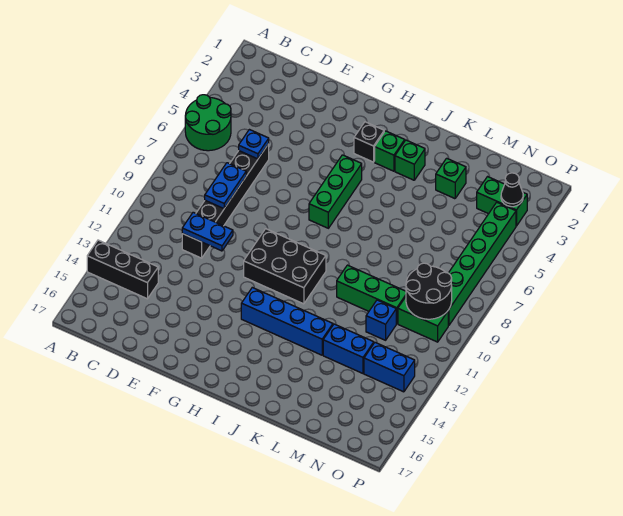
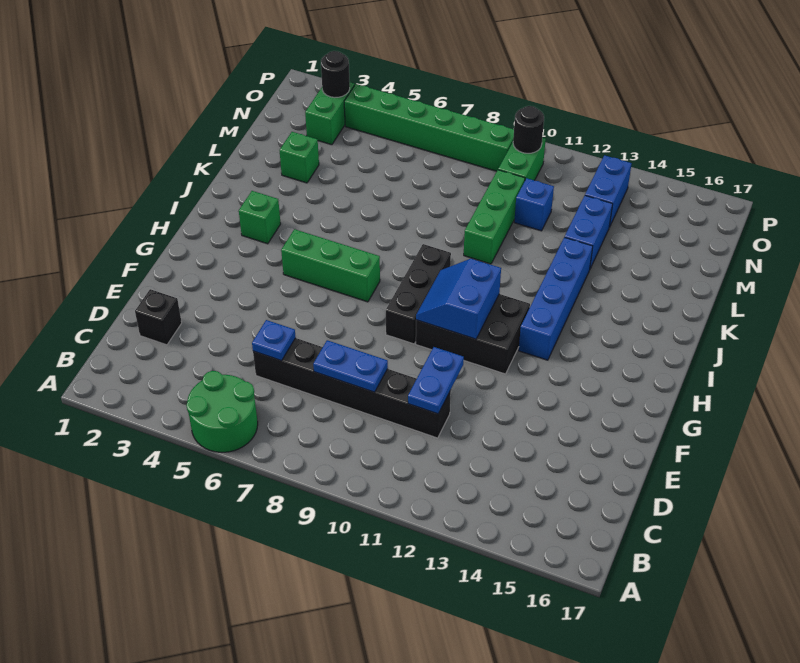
black 1x3 brick [87,240,158,299] -> black 1x3 brick moved to [386,244,451,344]
black 2x3 brick [244,229,326,304] -> black 2x3 brick turned to [416,294,530,374]
none -> blue 2x2 slope [416,259,501,339]
black 1x1 brick [354,122,384,162] -> black 1x1 brick moved to [135,289,182,345]
green 1x1 brick [395,140,425,180] -> none
black 2x2 round brick [406,263,452,319] -> black 1x1 round brick [513,106,544,153]
black 1x1 cone [501,173,523,207] -> black 1x1 round brick [321,51,350,98]

